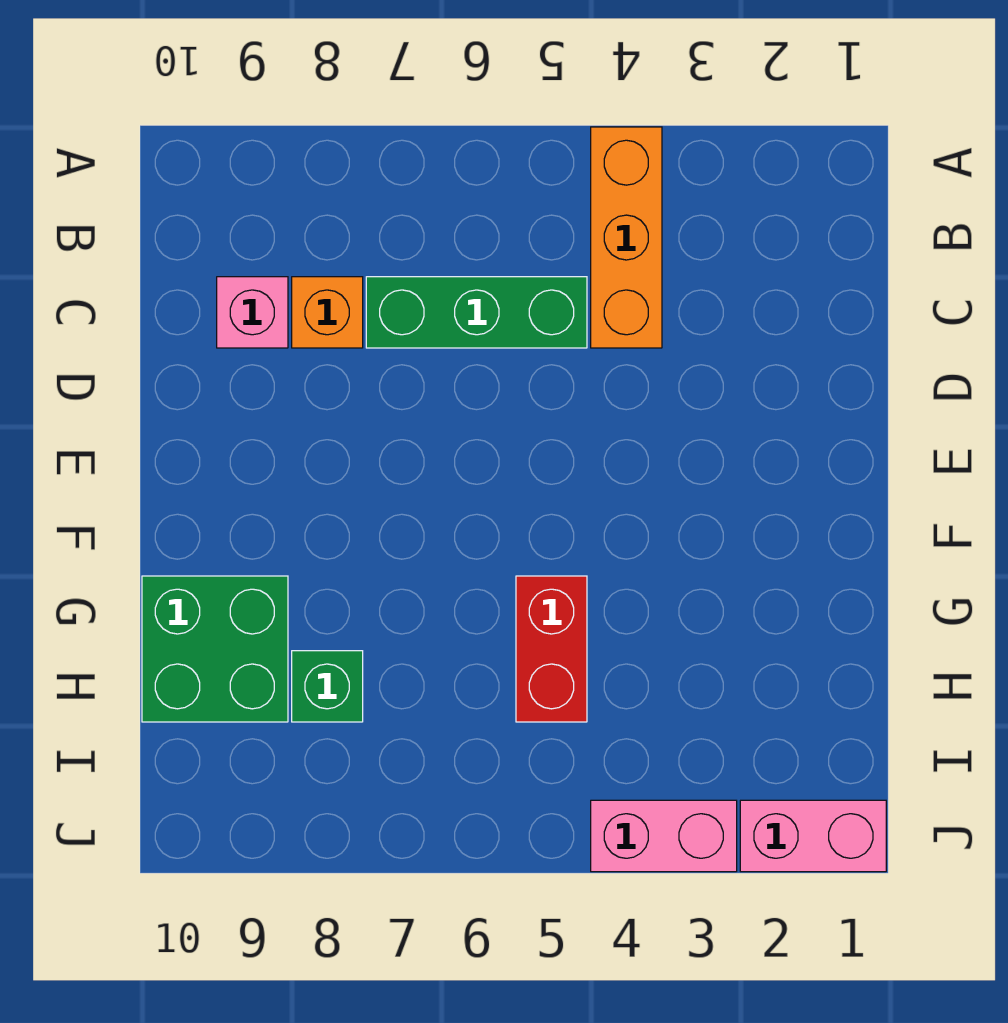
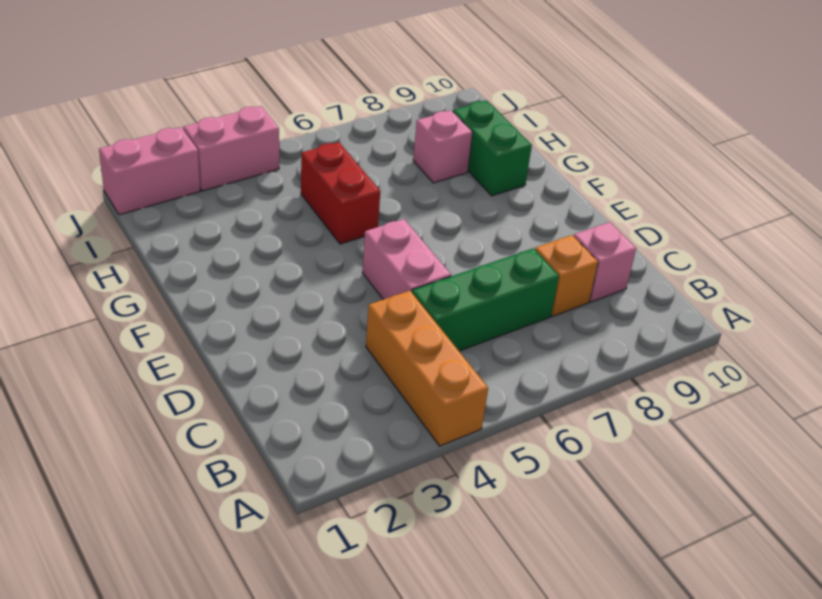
none -> pink 1x2 brick [363,219,451,300]
green 2x2 brick [142,576,288,722] -> green 1x2 brick [453,100,532,196]
green 1x1 brick [292,651,363,722] -> pink 1x1 brick [413,110,472,183]

